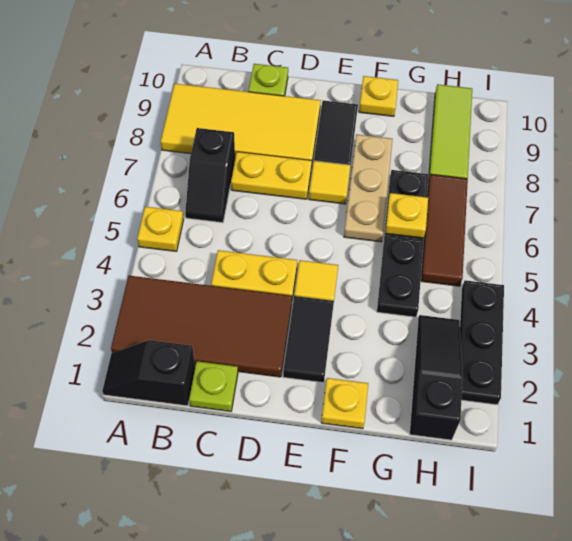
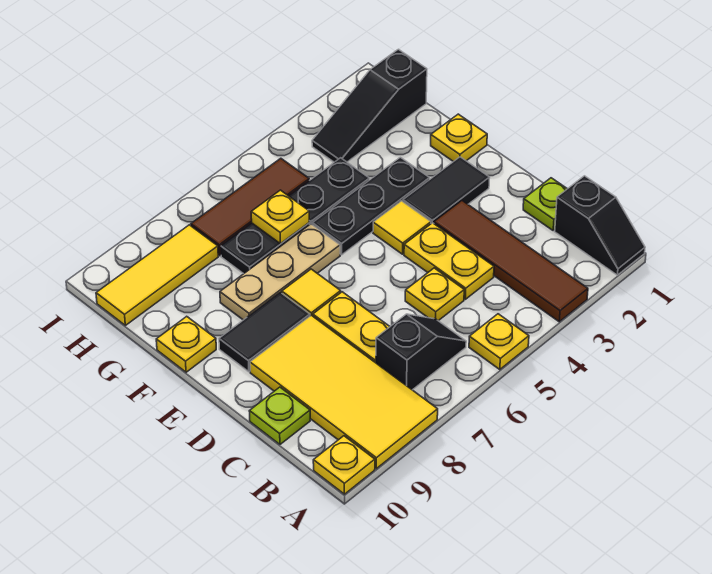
brown 2x4 tile [111,276,292,377] -> brown 1x4 tile [434,201,588,322]
none -> yellow 1x1 plate [313,436,375,494]
none -> yellow 1x1 plate [405,268,464,321]
lime 1x3 tile [429,84,472,179] -> yellow 1x3 tile [96,225,218,325]
black 1x3 plate [460,280,504,405] -> black 1x3 plate moved to [312,157,429,255]

